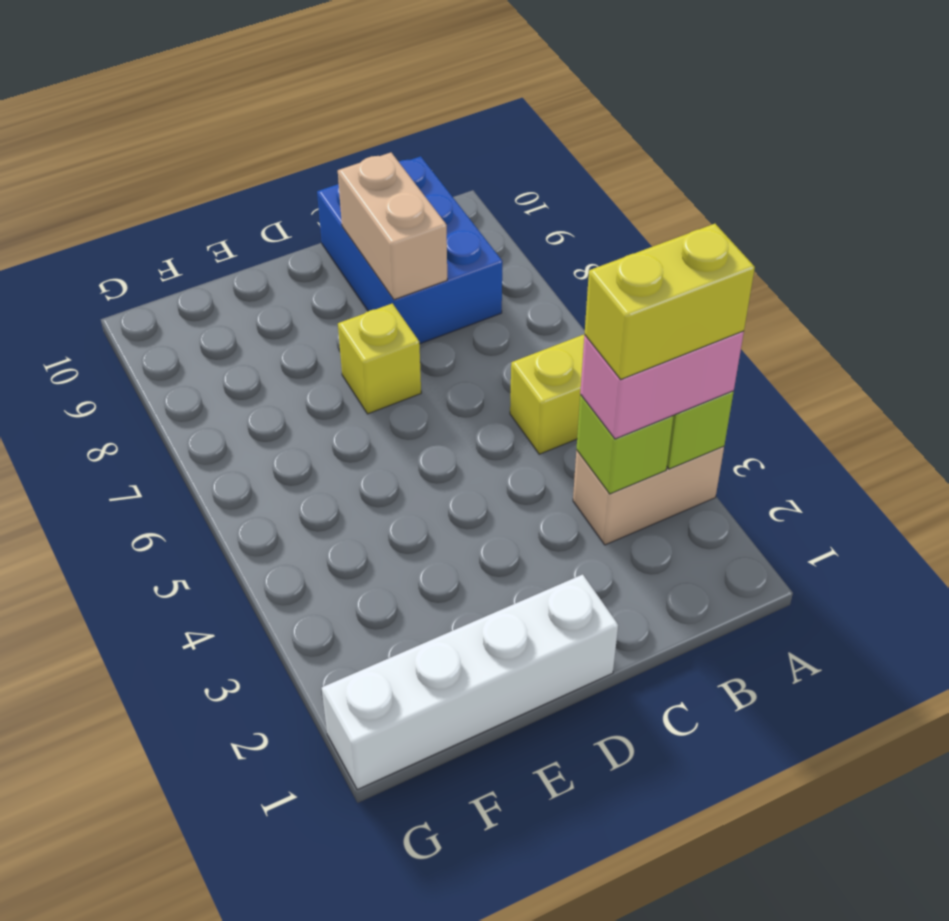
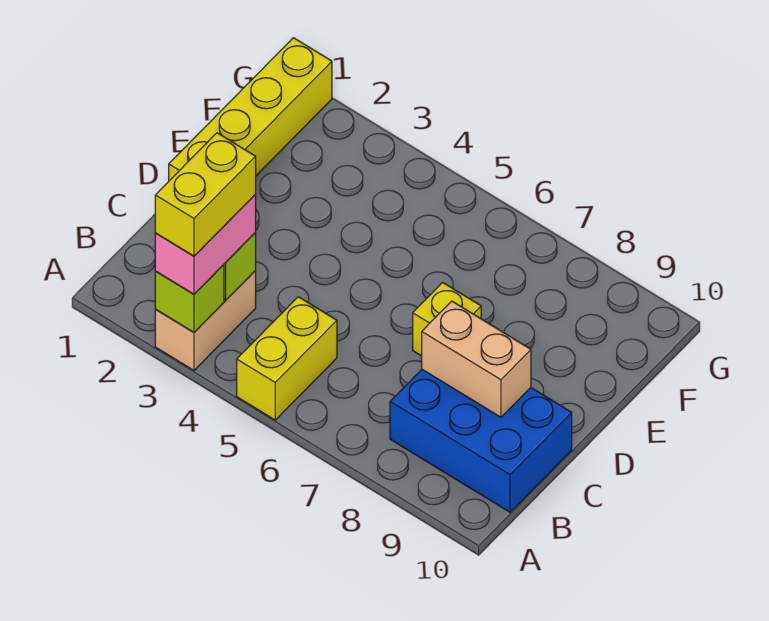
white 1x4 brick [322,574,618,790] -> yellow 1x4 brick [169,38,332,181]

